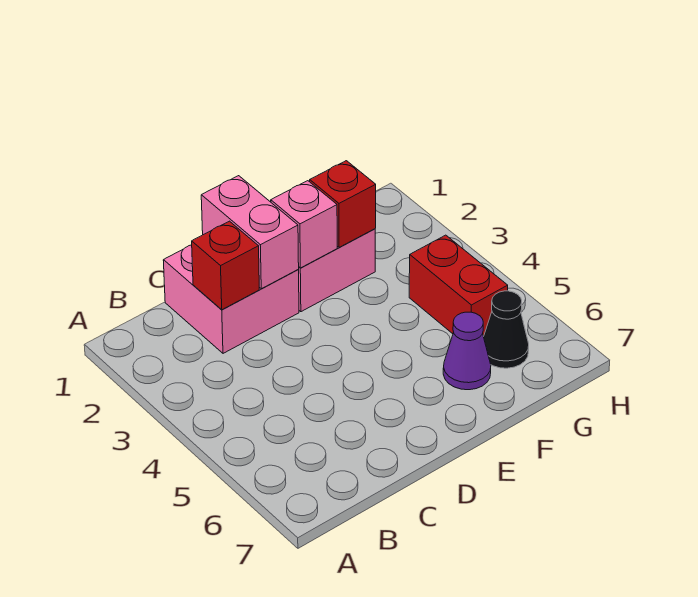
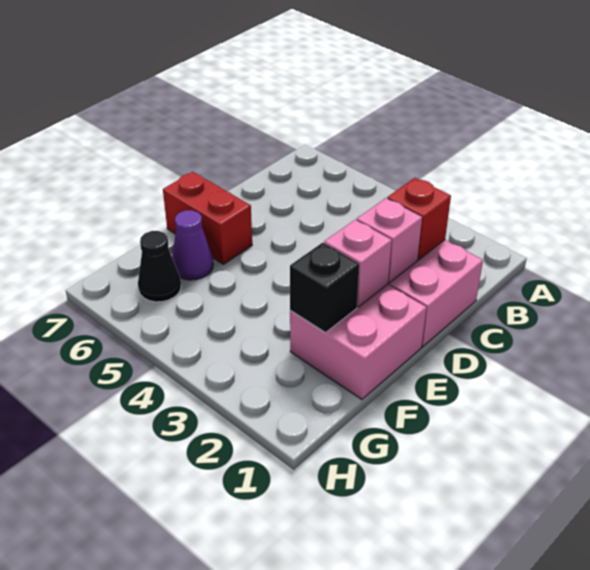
pink 1x2 brick [201,176,299,289] -> pink 1x1 brick [357,198,422,283]
red 1x1 brick [310,161,376,247] -> black 1x1 brick [290,243,359,333]
red 1x2 brick [409,235,508,336] -> red 1x2 brick moved to [163,172,252,264]

